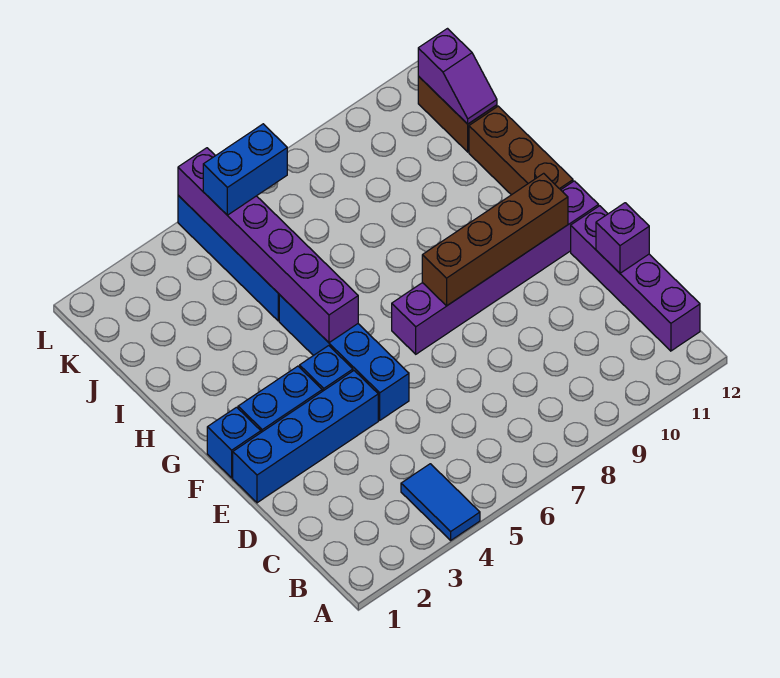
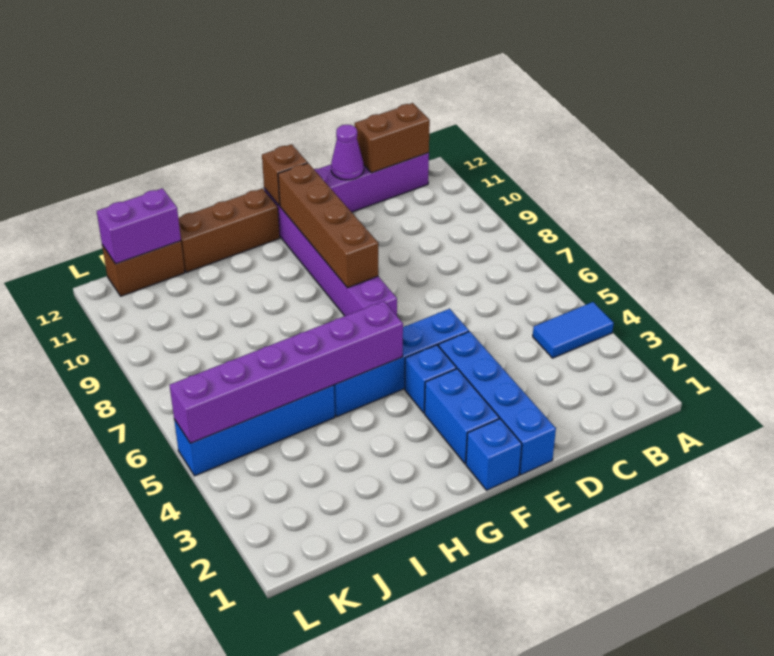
none -> brown 1x2 brick [355,103,430,173]
purple 1x1 brick [596,203,649,273] -> purple 1x1 cone [331,125,364,180]
none -> brown 1x1 brick [262,144,308,205]
purple 1x2 slope [418,29,497,124] -> purple 1x2 brick [97,188,181,264]
blue 1x2 brick [203,124,287,215] -> none

